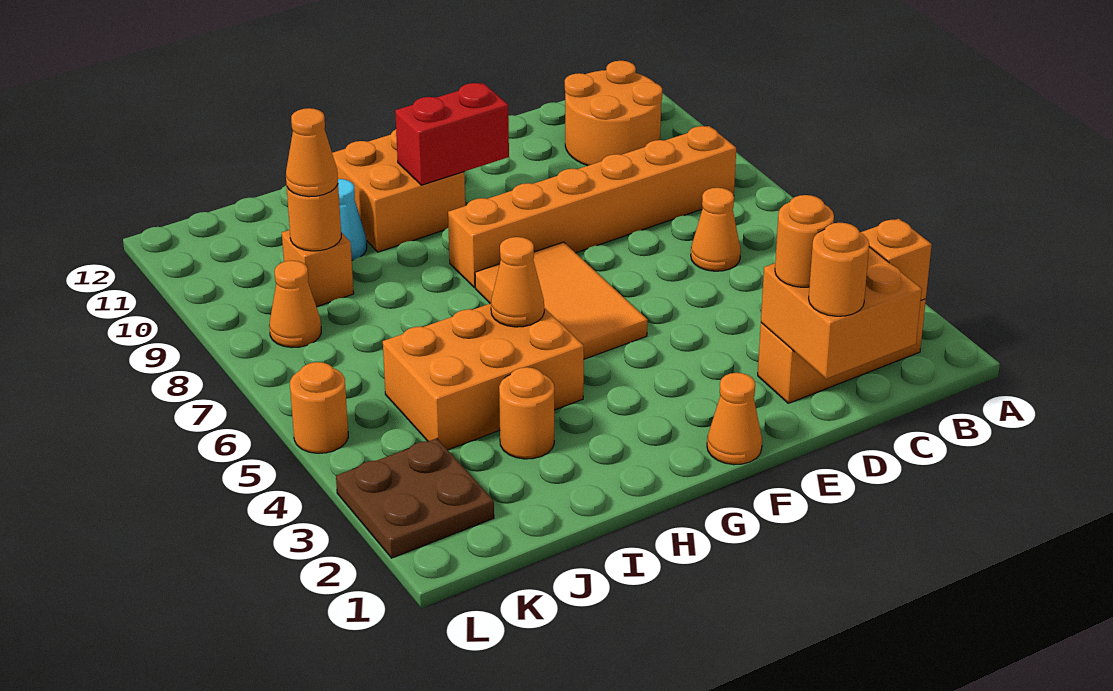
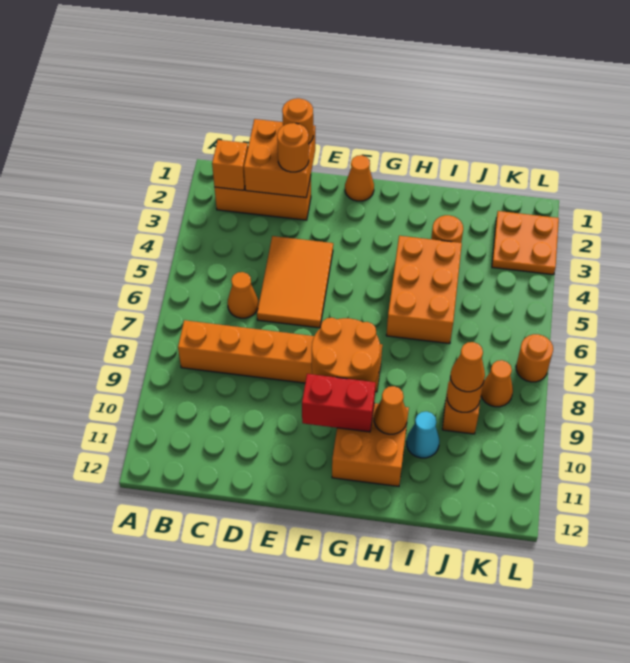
orange 2x2 round brick [565,61,662,166] -> orange 2x2 round brick moved to [312,318,380,382]
orange 2x3 tile [475,242,648,359] -> orange 2x3 tile moved to [257,236,333,328]
orange 2x3 brick [383,303,584,450] -> orange 2x3 brick turned to [386,236,462,344]
orange 1x1 cone [491,237,544,327] -> orange 1x1 cone moved to [374,386,408,434]
brown 2x2 plate [336,438,494,558] -> orange 2x2 plate [492,211,559,275]
orange 1x1 round brick [290,362,348,453] -> orange 1x1 round brick moved to [516,334,553,382]

